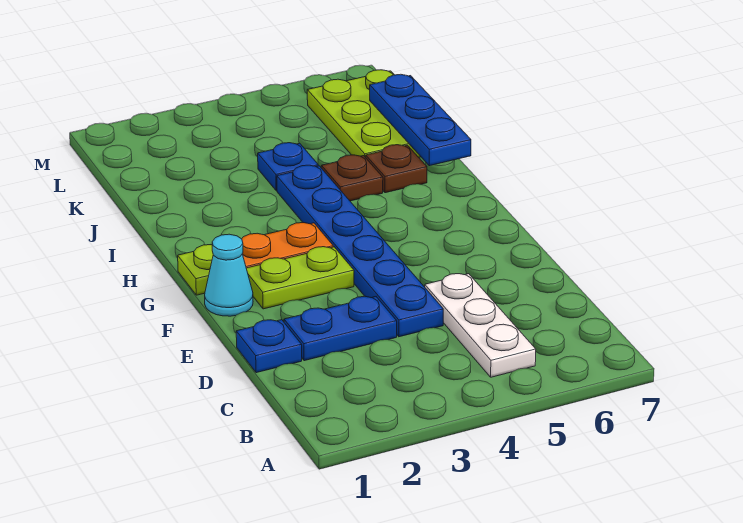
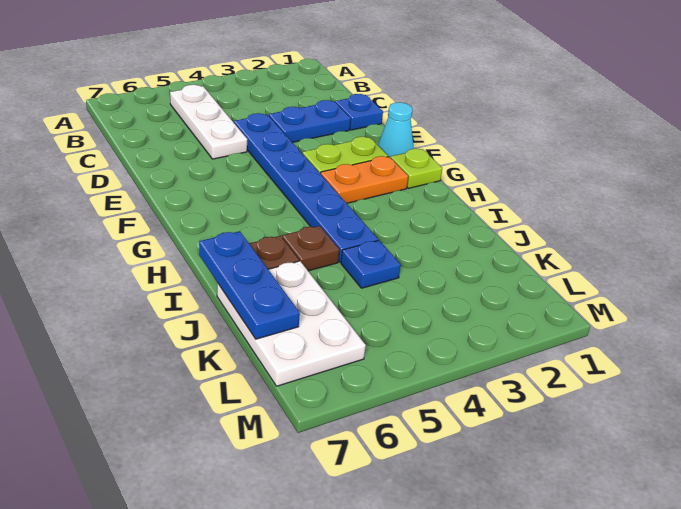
lime 2x3 plate [307,70,421,158] -> white 2x3 plate [217,261,366,386]

